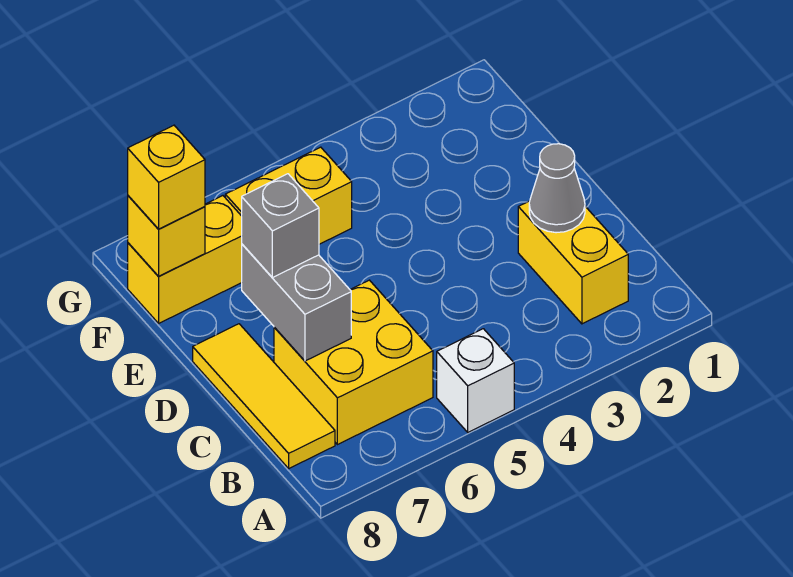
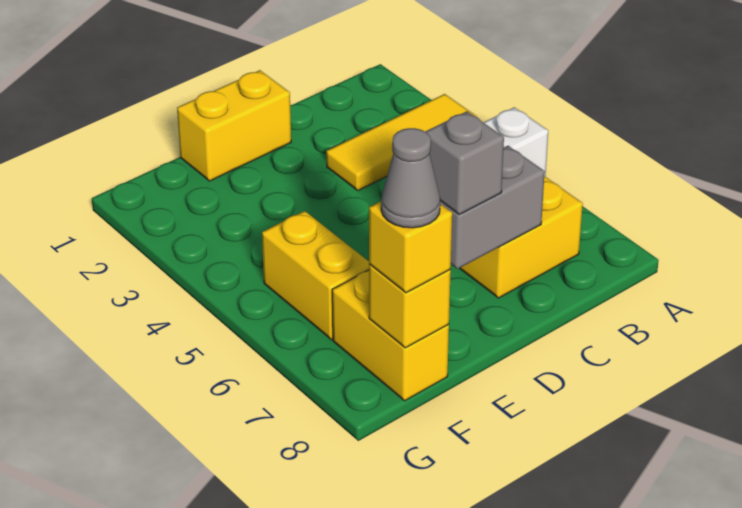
yellow 1x2 brick [518,201,628,324] -> yellow 1x2 brick moved to [177,70,291,181]
yellow 1x3 tile [193,324,335,468] -> yellow 1x3 tile moved to [326,94,477,191]
grey 1x1 cone [529,144,585,233] -> grey 1x1 cone moved to [381,128,440,228]

